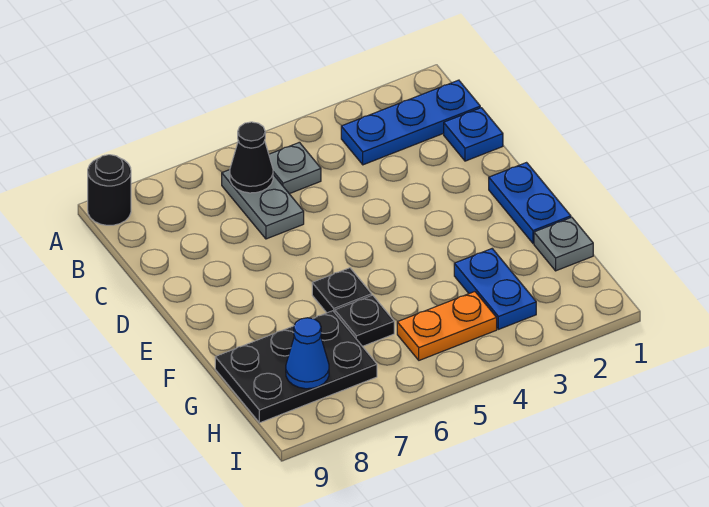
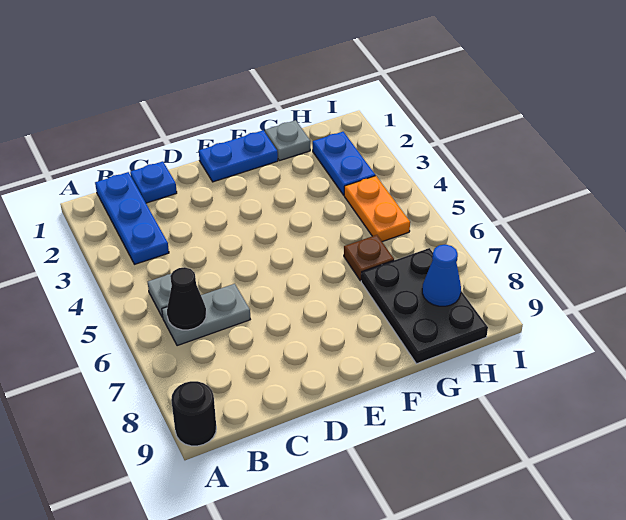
black 1x1 plate [312,268,372,313] -> none
blue 1x2 plate [454,249,536,329] -> blue 1x2 plate turned to [313,132,375,195]
black 1x1 plate [335,295,394,346] -> brown 1x1 plate [344,235,394,281]

